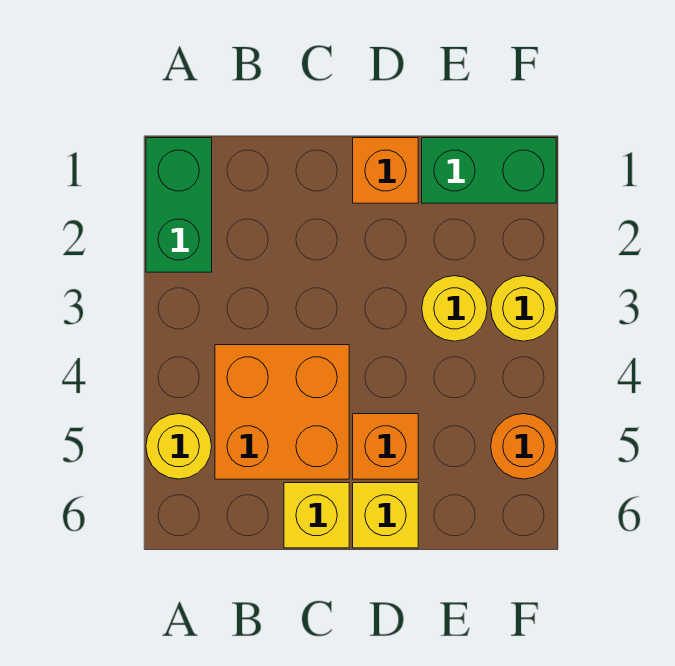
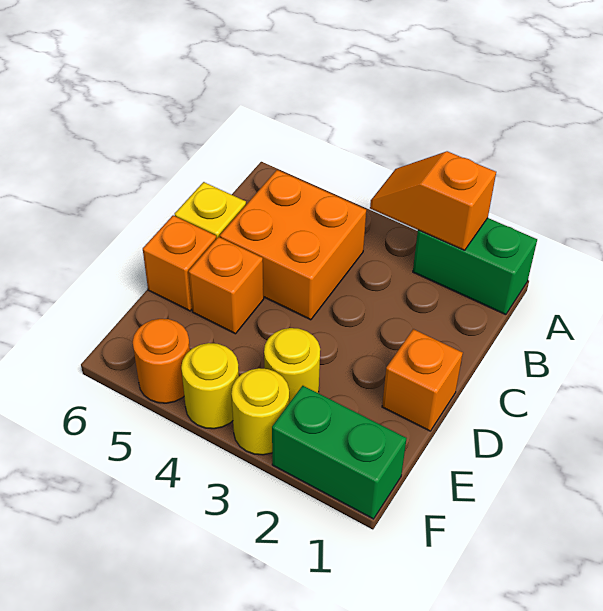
none -> orange 1x2 slope [370,151,496,250]
yellow 1x1 round brick [146,414,212,479] -> yellow 1x1 round brick moved to [181,343,239,429]
yellow 1x1 brick [353,483,418,548] -> orange 1x1 brick [143,215,216,311]
green 1x2 brick [422,138,556,203] -> green 1x2 brick turned to [272,386,407,519]

